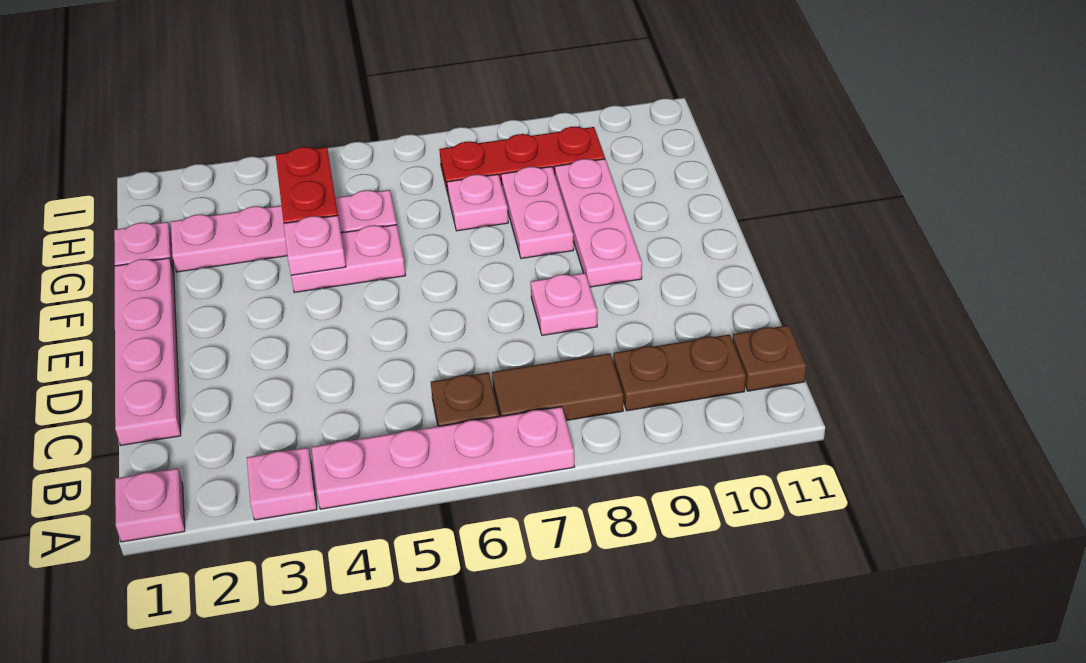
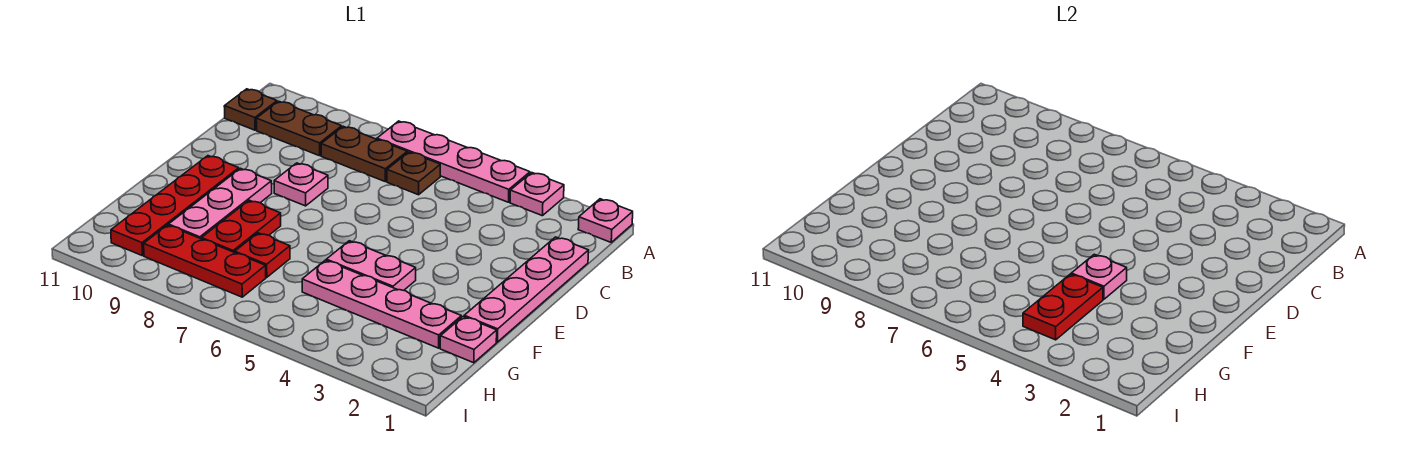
brown 1x2 tile [492,353,623,421] -> brown 1x2 plate [321,126,407,181]
none -> red 1x4 plate [111,156,239,256]
pink 1x2 plate [501,167,574,259] -> red 1x2 plate [202,200,281,252]
pink 1x1 plate [447,174,508,231] -> red 1x1 plate [235,233,290,277]

